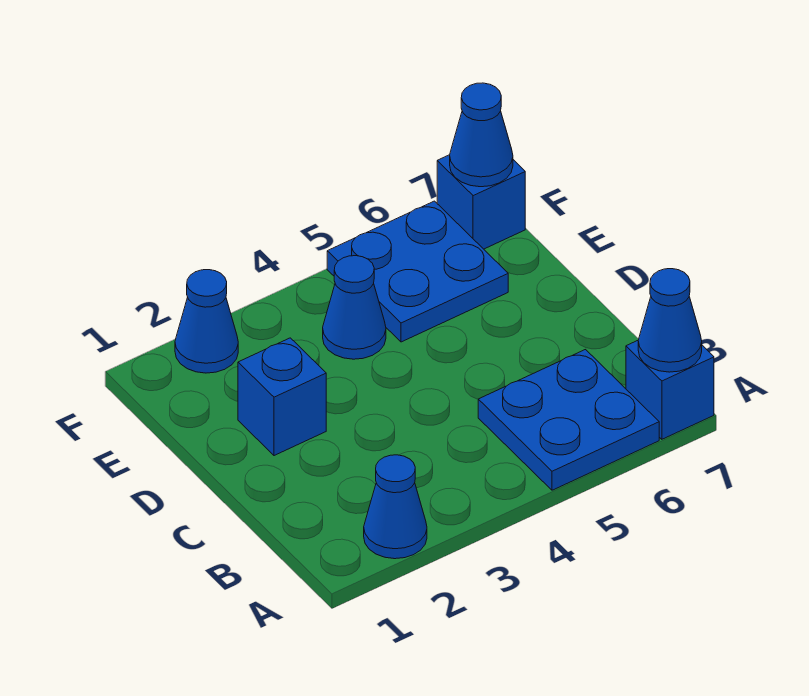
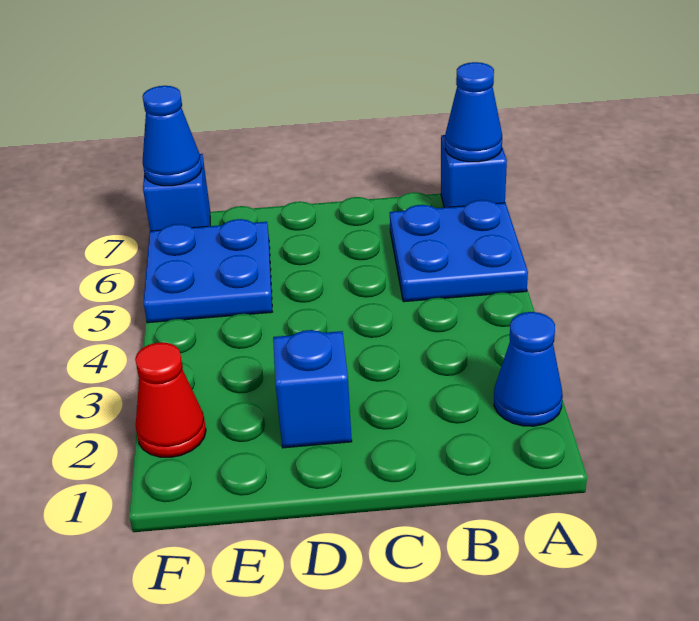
blue 1x1 cone [323,256,386,359] -> none
blue 1x1 cone [175,270,238,373] -> red 1x1 cone [135,342,206,457]

